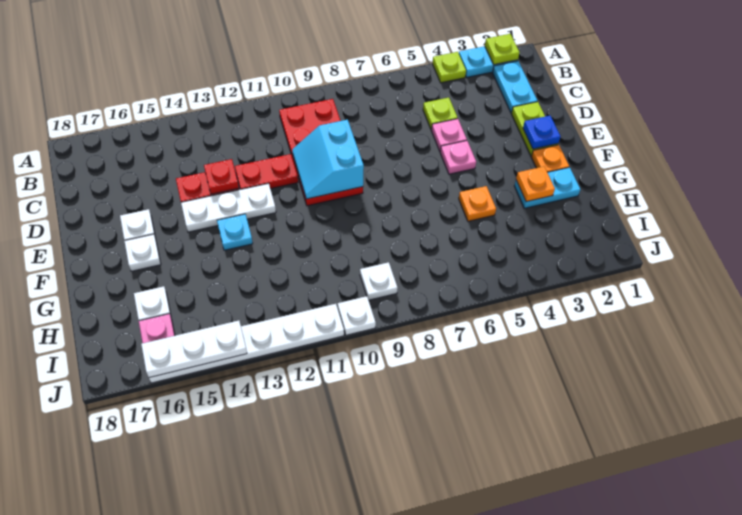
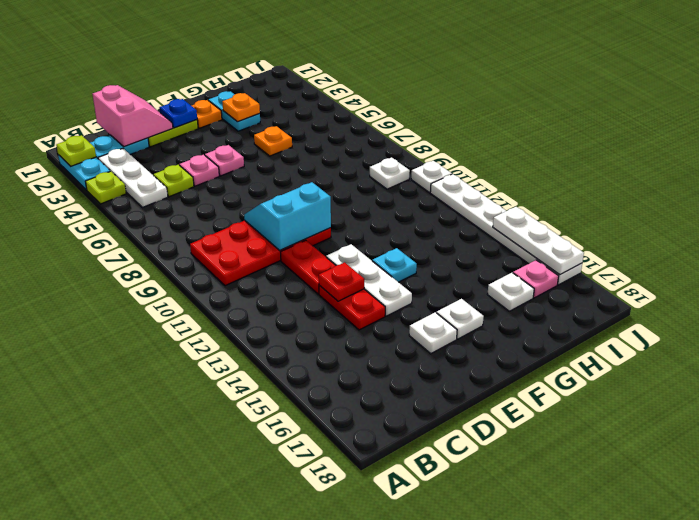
none -> white 1x3 plate [98,148,168,207]
none -> pink 2x2 slope [93,85,173,147]
cyan 2x2 slope [292,120,364,199] -> cyan 2x2 slope turned to [244,182,331,250]

